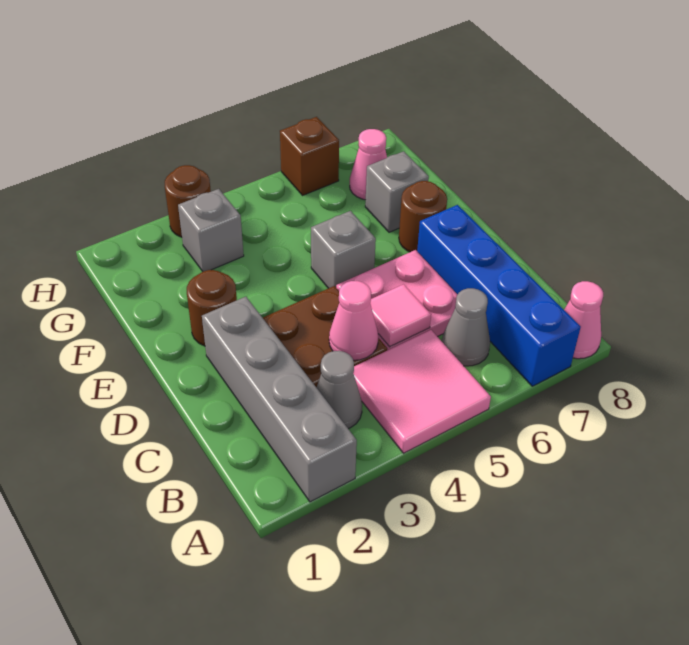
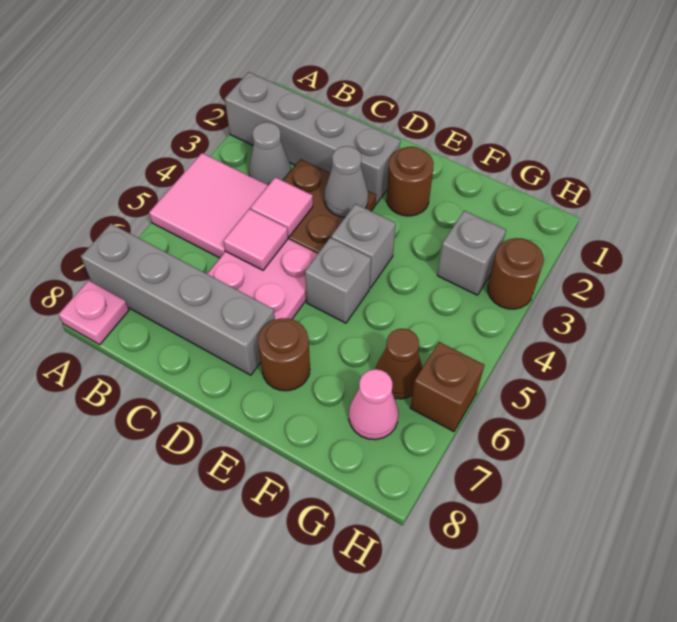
blue 1x4 brick [417,205,581,386] -> grey 1x4 brick [81,224,275,375]
pink 1x1 cone [564,281,603,359] -> pink 1x1 plate [59,280,129,345]
grey 1x1 cone [442,288,490,366] -> grey 1x1 cone moved to [324,146,368,217]
pink 1x1 cone [329,281,378,360] -> pink 1x1 tile [251,177,313,237]
grey 1x1 brick [365,151,429,232] -> grey 1x1 brick moved to [331,204,396,288]
none -> brown 1x1 cone [375,329,423,399]

